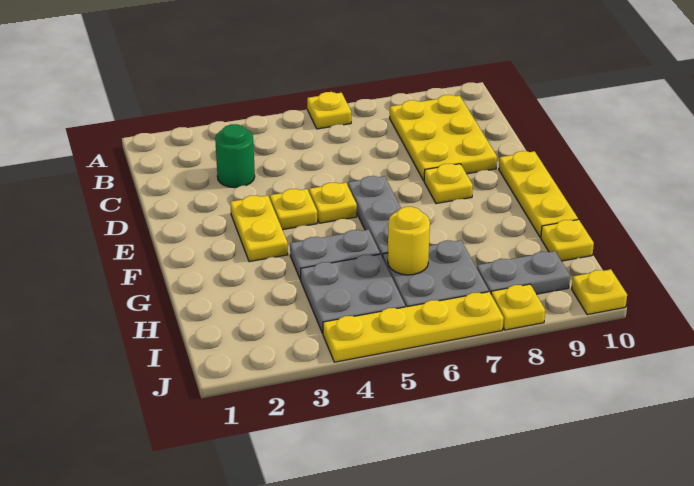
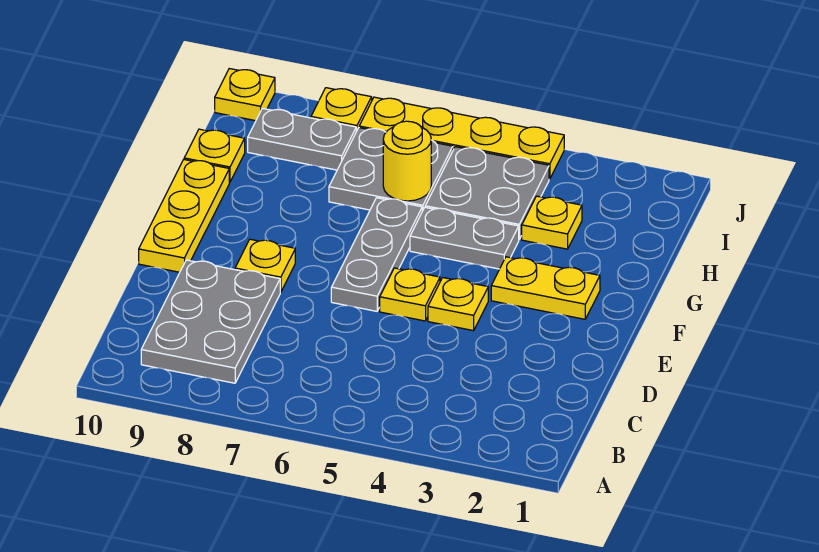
yellow 1x1 plate [307,92,351,129] -> yellow 1x1 plate moved to [522,196,582,249]
yellow 2x3 plate [390,95,497,181] -> grey 2x3 plate [141,260,280,383]
green 1x1 round brick [215,124,255,188] -> none
yellow 1x2 plate [230,195,288,262] -> yellow 1x2 plate turned to [491,257,600,319]

